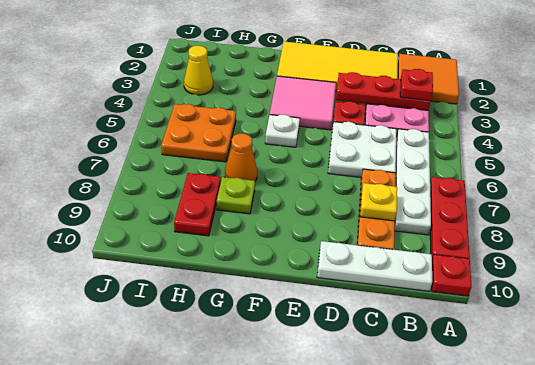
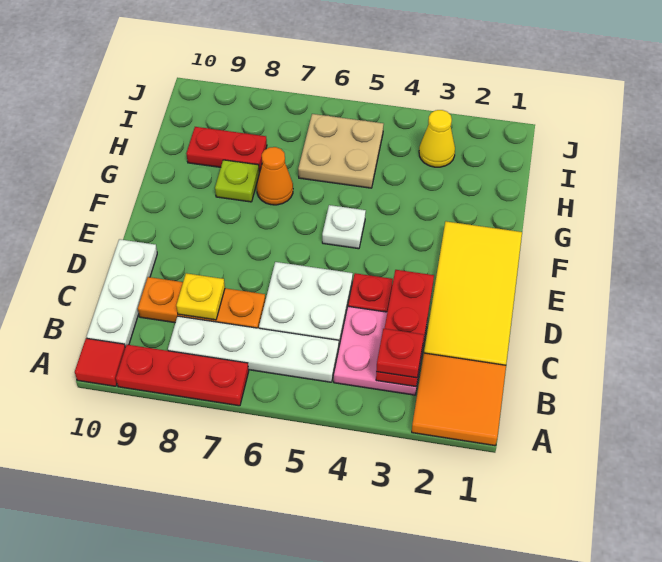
red 1x1 plate [431,255,472,296] -> red 1x1 tile [75,338,125,386]
pink 2x2 tile [270,76,336,130] -> none
orange 2x2 plate [161,104,236,162] -> tan 2x2 plate [298,114,384,188]

